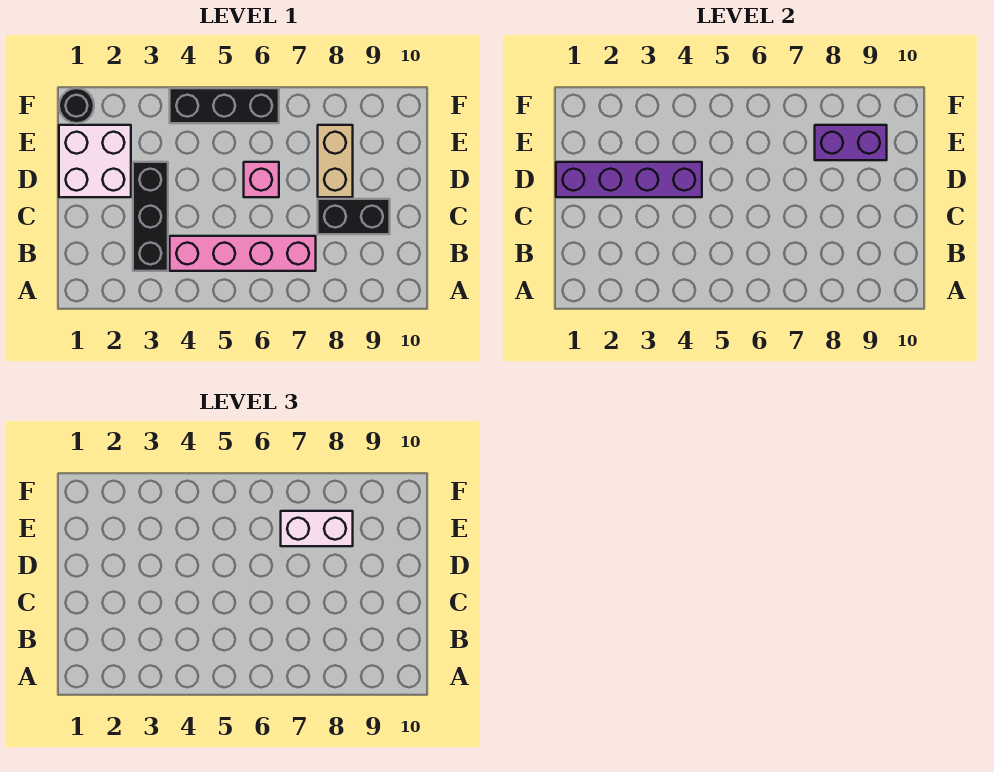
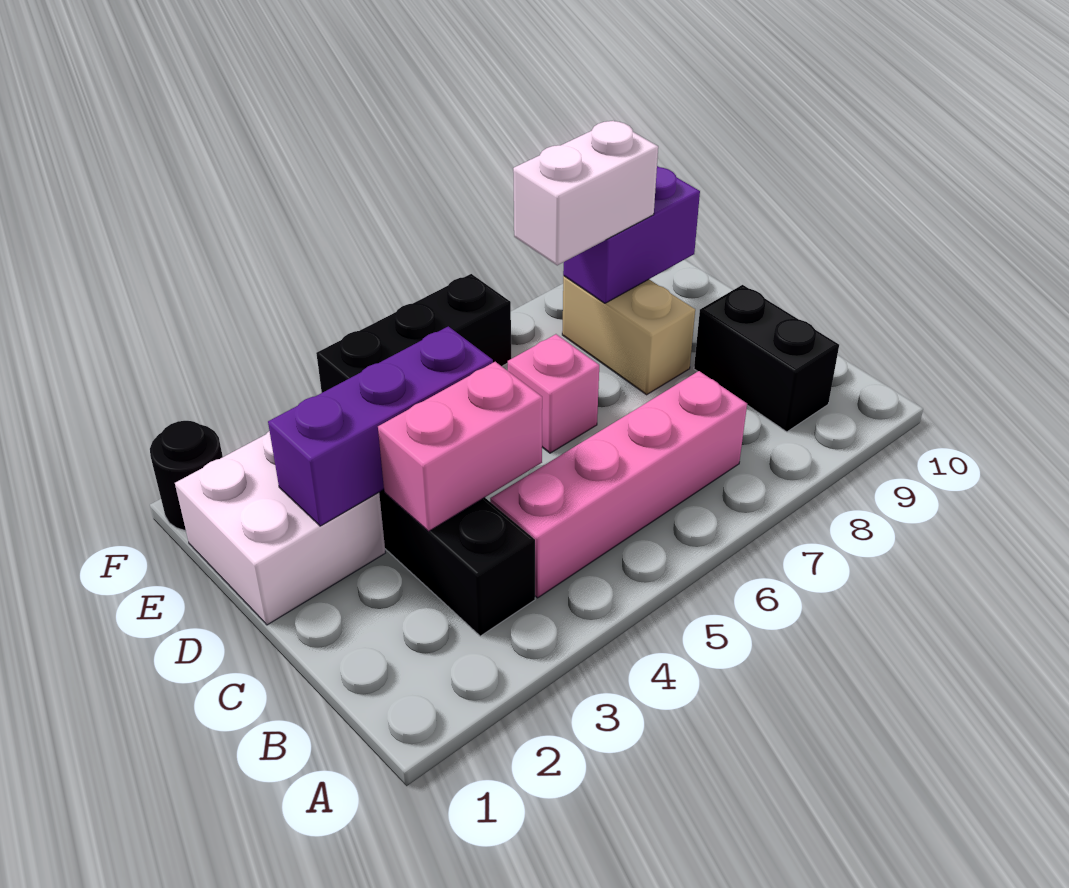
none -> pink 1x2 brick [378,362,542,531]
black 1x2 brick [318,199,390,234] -> black 1x2 brick turned to [694,285,839,432]
purple 1x4 brick [556,162,702,197] -> purple 1x3 brick [268,326,493,526]

